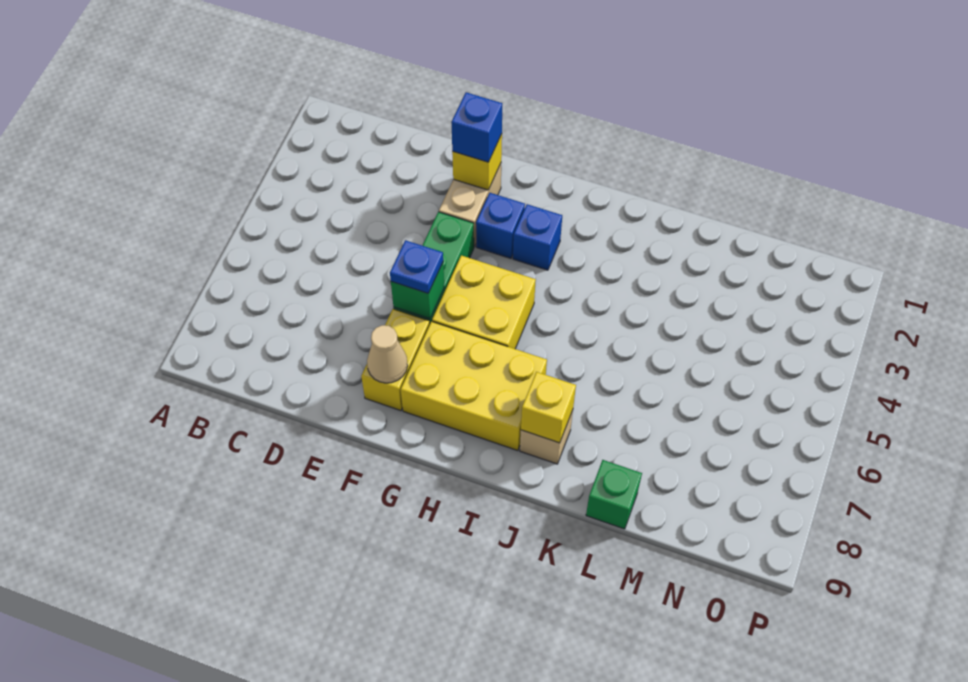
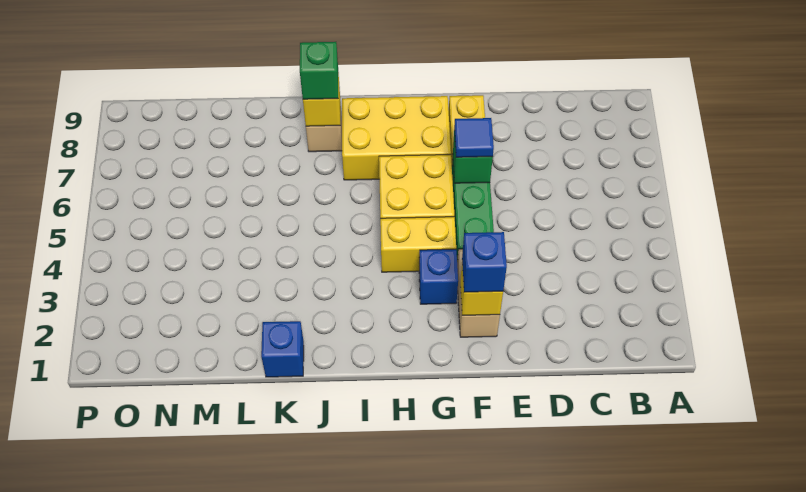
blue 1x1 plate [390,240,443,293] -> blue 1x1 tile [454,118,494,157]
tan 1x1 cone [367,325,408,383] -> none
none -> yellow 1x2 brick [380,217,456,272]
blue 1x1 brick [513,204,562,270] -> blue 1x1 brick moved to [261,321,304,377]
green 1x1 brick [586,460,642,529] -> green 1x1 brick moved to [300,42,338,99]

